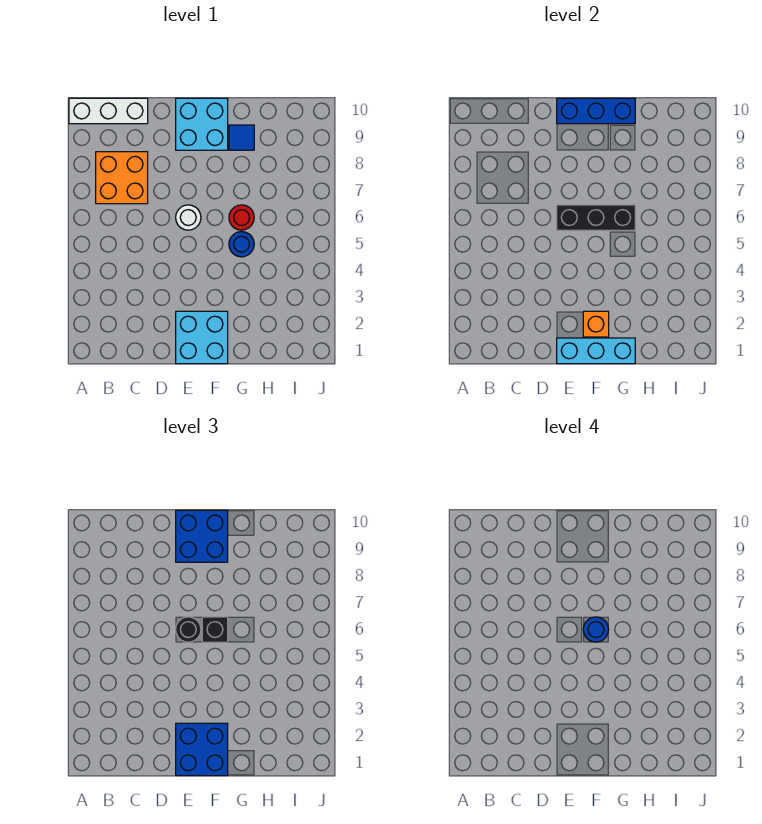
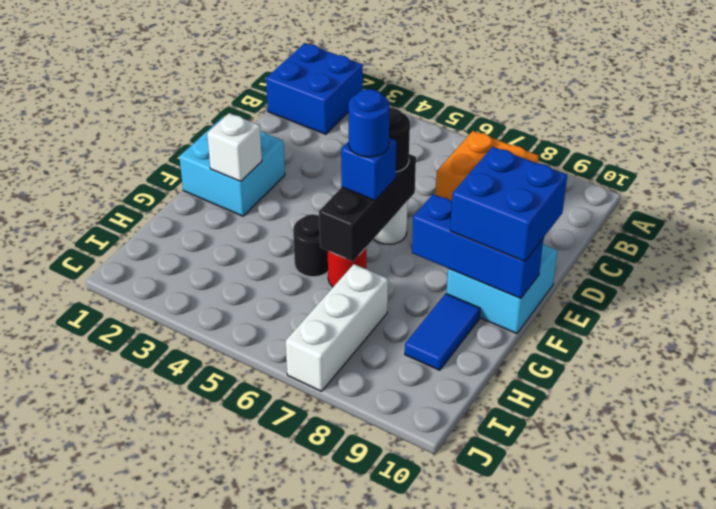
white 1x3 brick [69,98,148,124] -> white 1x3 brick moved to [286,264,388,391]
cyan 1x3 brick [557,338,635,364] -> none
blue 2x2 brick [176,723,228,776] -> blue 2x2 brick moved to [266,43,363,134]
blue 1x3 brick [557,98,635,124] -> blue 1x3 brick turned to [412,194,544,299]
orange 1x1 brick [583,311,609,337] -> white 1x1 brick [207,113,262,181]
black 1x1 brick [202,617,228,642] -> blue 1x1 brick [341,138,396,200]
blue 1x1 round brick [229,232,254,257] -> black 1x1 round brick [293,214,328,277]
blue 1x1 tile [229,125,254,150] -> blue 1x2 tile [405,294,480,370]

